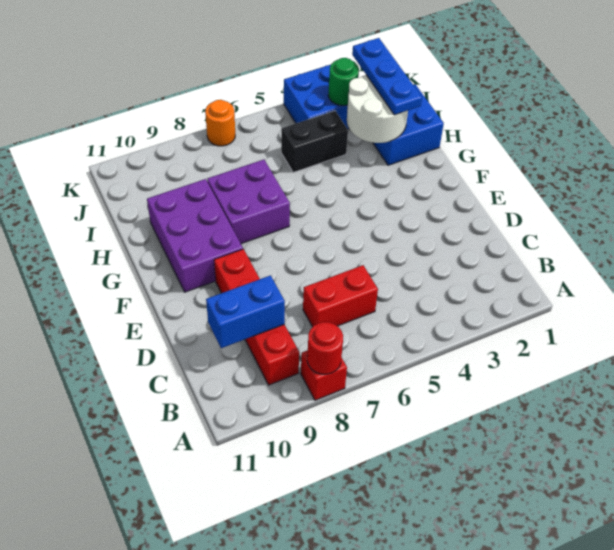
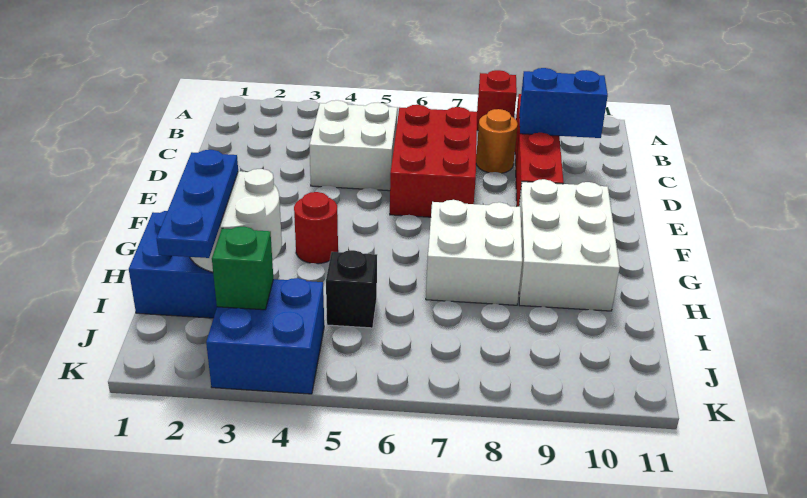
red 1x1 round brick [307,322,343,374] -> red 1x1 round brick moved to [294,192,338,264]
none -> white 2x2 brick [309,100,397,191]
red 1x2 brick [303,265,378,327] -> red 2x3 brick [390,105,477,217]
purple 2x3 brick [147,179,243,292] -> white 2x3 brick [519,179,620,311]
purple 2x2 brick [207,160,290,244] -> white 2x2 brick [426,200,522,305]
black 1x2 brick [281,111,348,172] -> black 1x1 brick [326,250,377,328]
green 1x1 round brick [328,58,359,105] -> green 1x1 brick [212,226,273,310]
orange 1x1 round brick [205,100,235,146] -> orange 1x1 round brick moved to [476,109,518,173]

